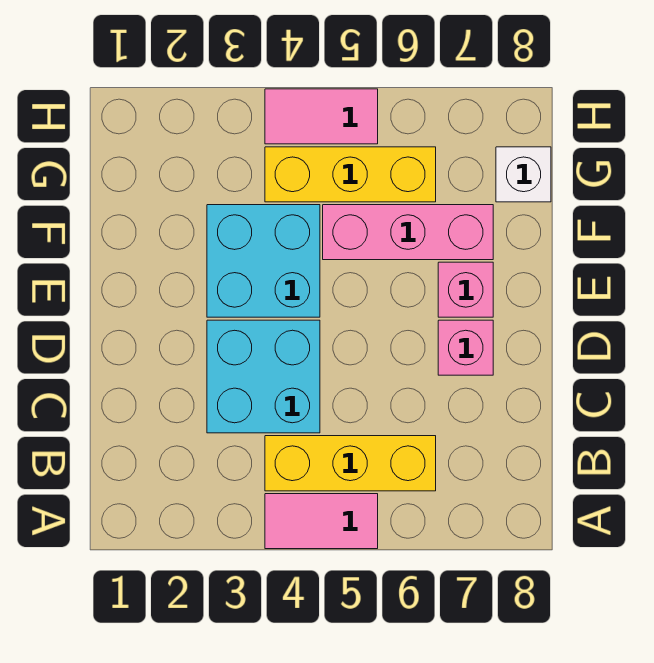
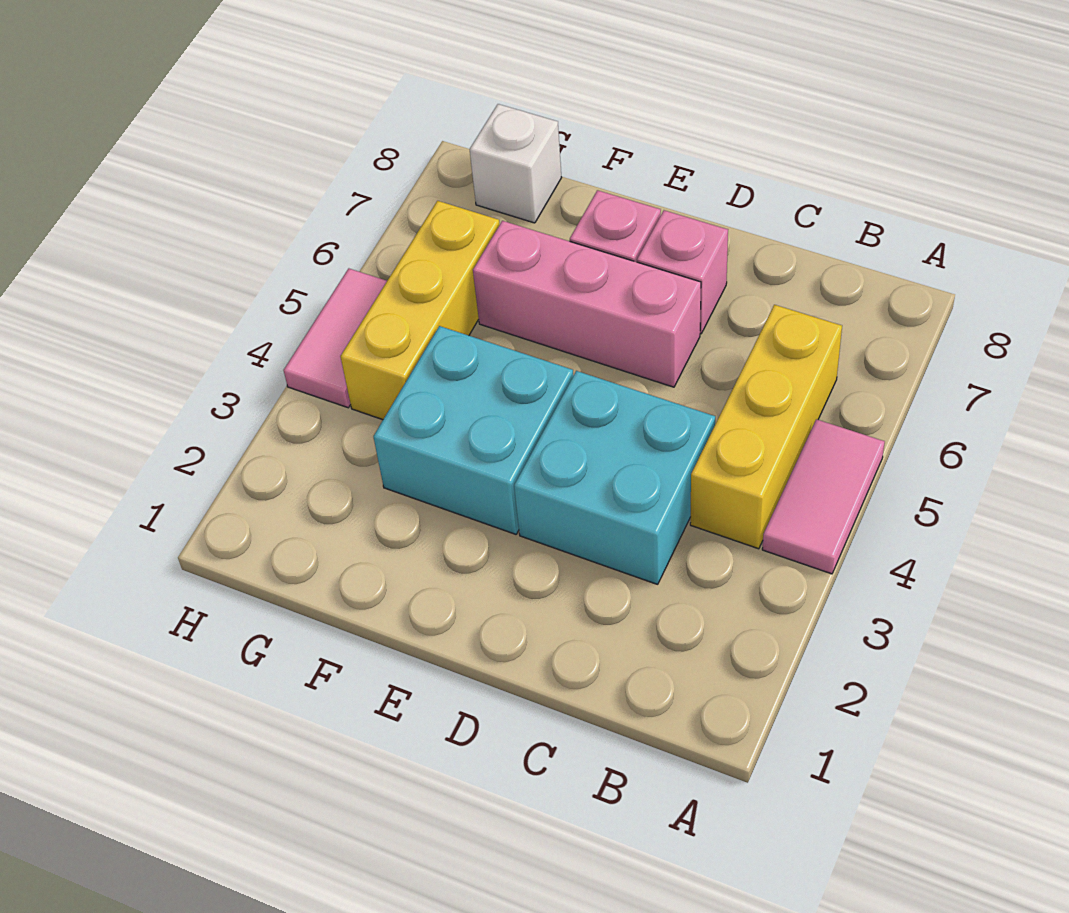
pink 1x3 brick [323,205,493,260] -> pink 1x3 brick turned to [473,221,701,387]

